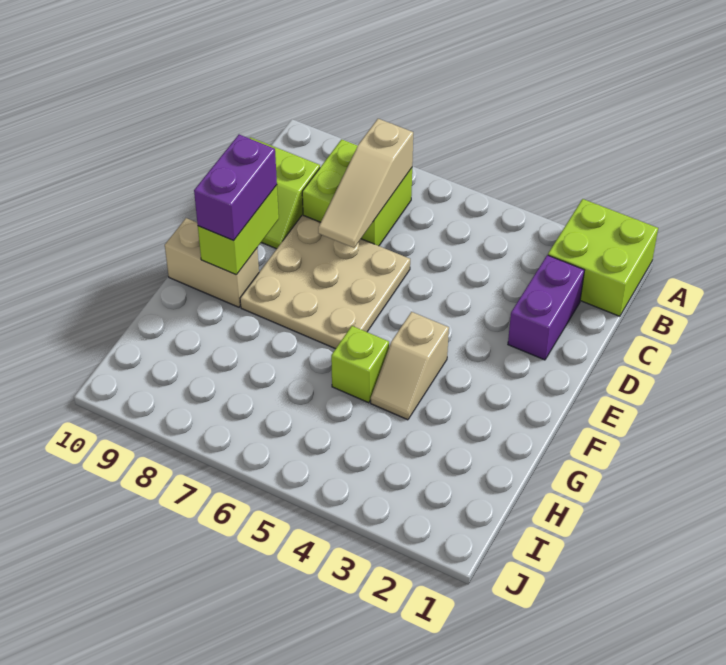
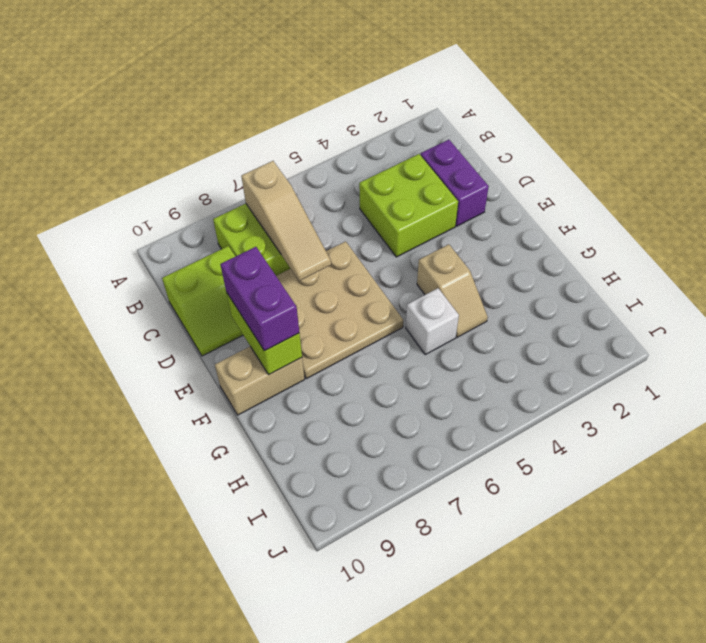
lime 2x2 brick [548,199,658,316] -> lime 2x2 brick moved to [359,154,458,257]
lime 1x1 brick [331,326,389,403] -> white 1x1 brick [406,288,459,355]

